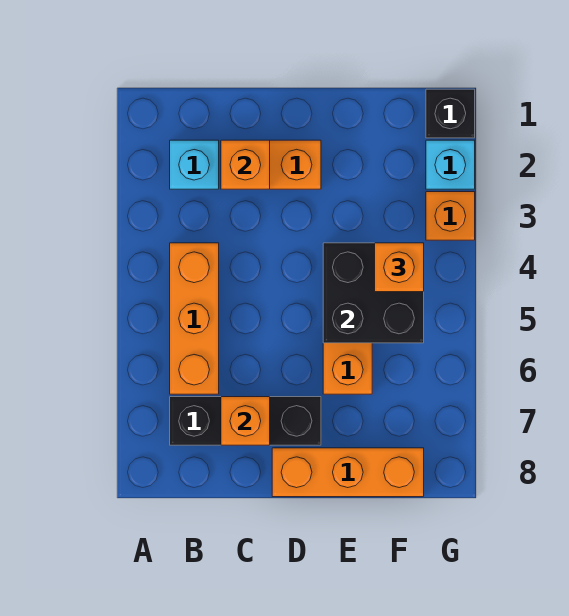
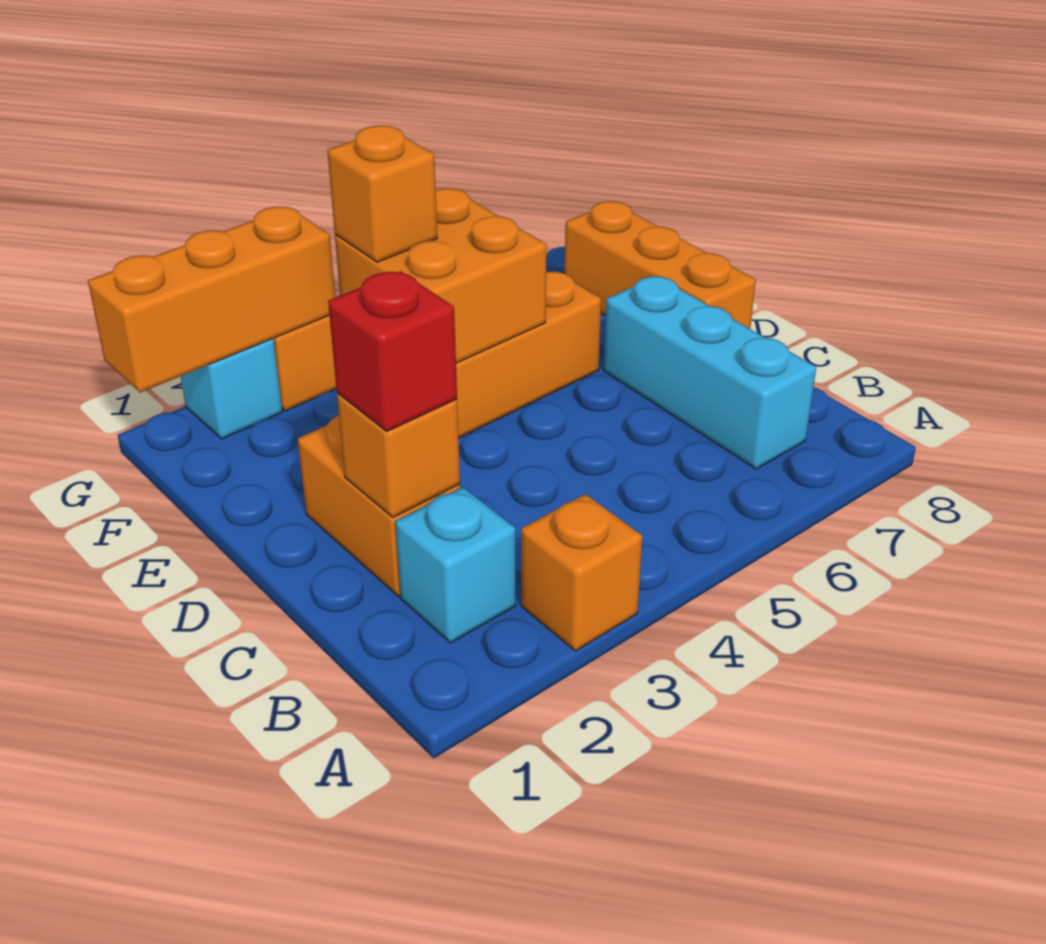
orange 1x3 brick [170,243,219,394] -> orange 1x3 brick moved to [88,207,335,393]
black 1x3 brick [170,397,321,445] -> cyan 1x3 brick [603,276,816,469]
none -> red 1x1 brick [328,271,457,431]
orange 1x1 brick [221,397,270,445] -> orange 1x1 brick moved to [521,494,642,651]
black 2x2 brick [323,243,424,343] -> orange 2x2 brick [335,188,547,363]
black 1x1 brick [426,89,475,138] -> none

